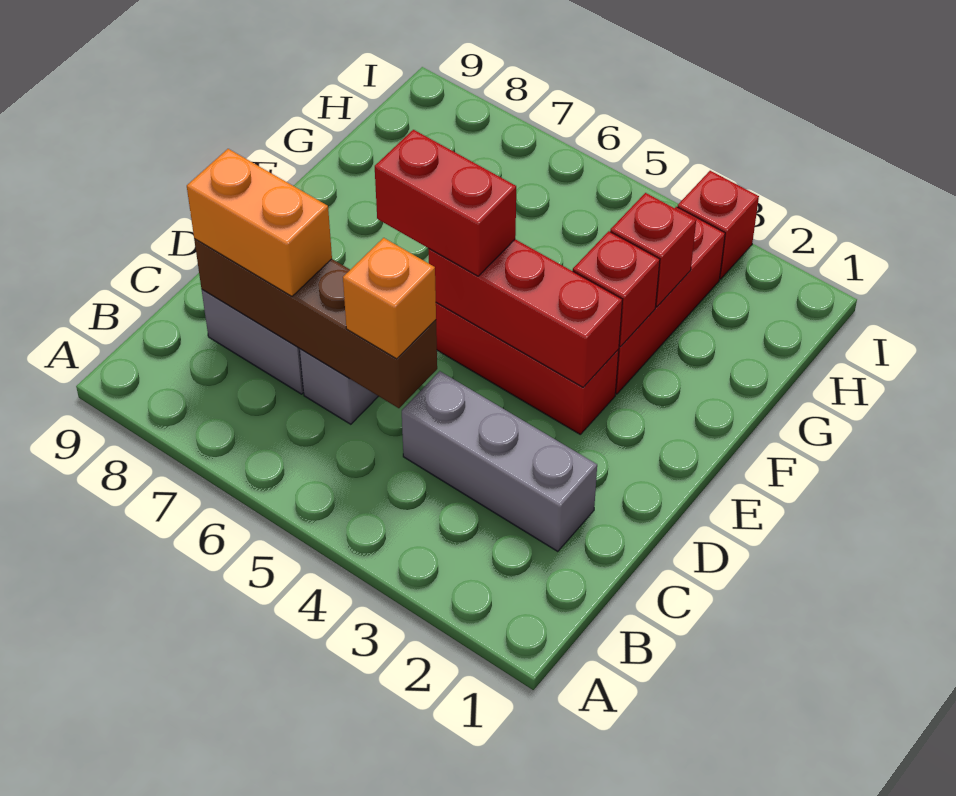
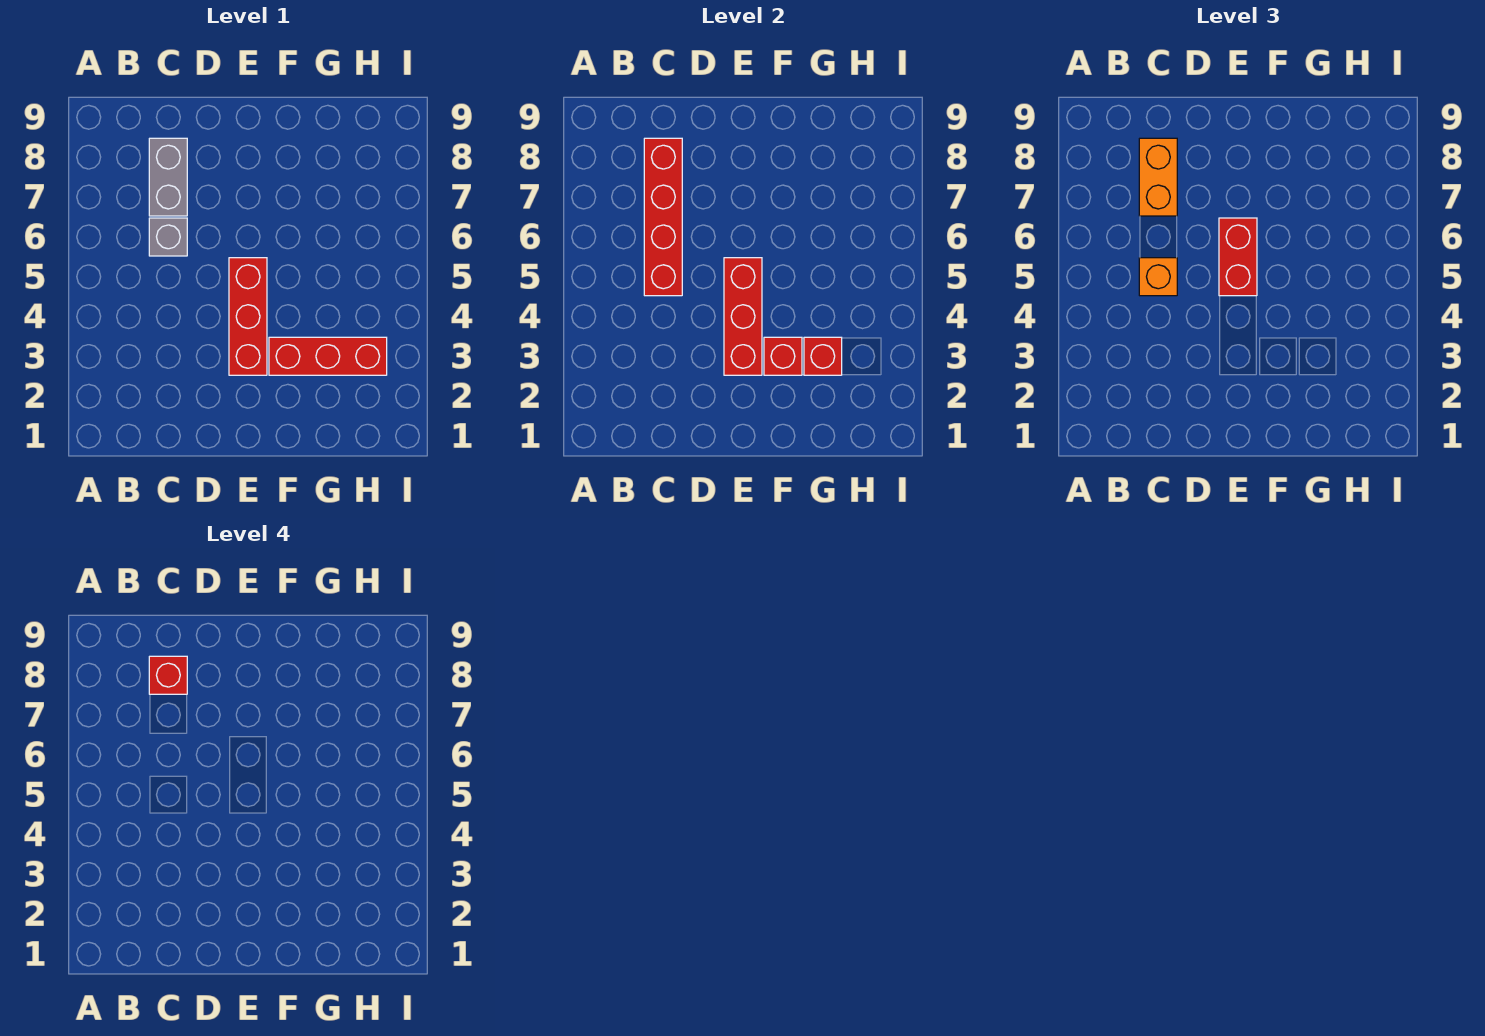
grey 1x3 brick [402,371,597,552] -> none
brown 1x4 brick [194,239,437,408] -> red 1x4 brick [644,138,682,296]
red 1x1 brick [678,171,759,279] -> red 1x1 brick moved to [149,656,187,694]

